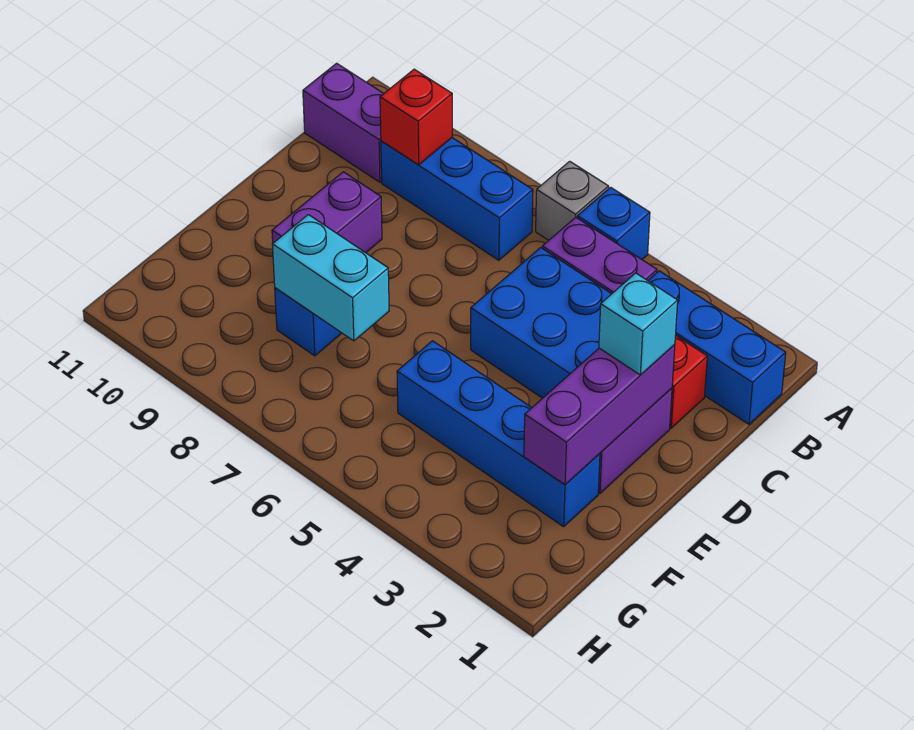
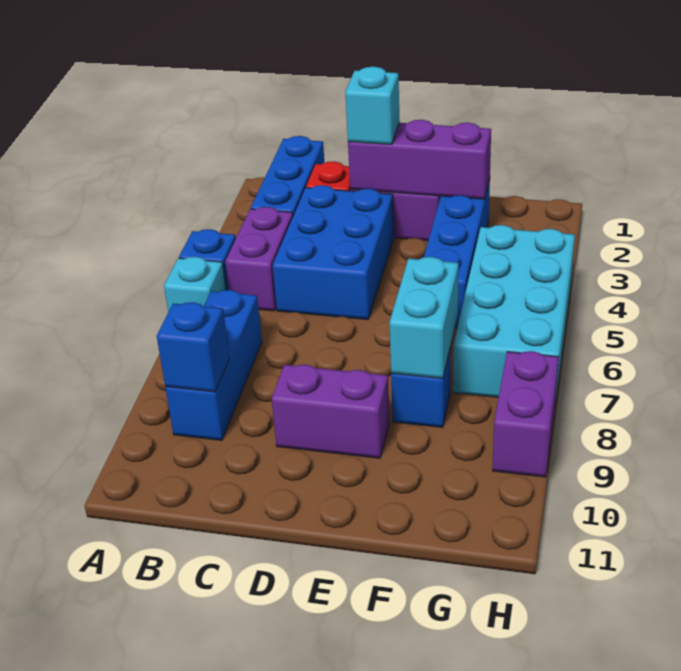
grey 1x1 brick [536,161,609,240] -> cyan 1x1 brick [164,257,226,312]
red 1x1 brick [380,69,452,165] -> blue 1x1 brick [157,302,230,392]
purple 1x2 brick [303,63,384,182] -> purple 1x2 brick moved to [493,351,559,477]
none -> cyan 2x4 brick [453,225,575,397]

